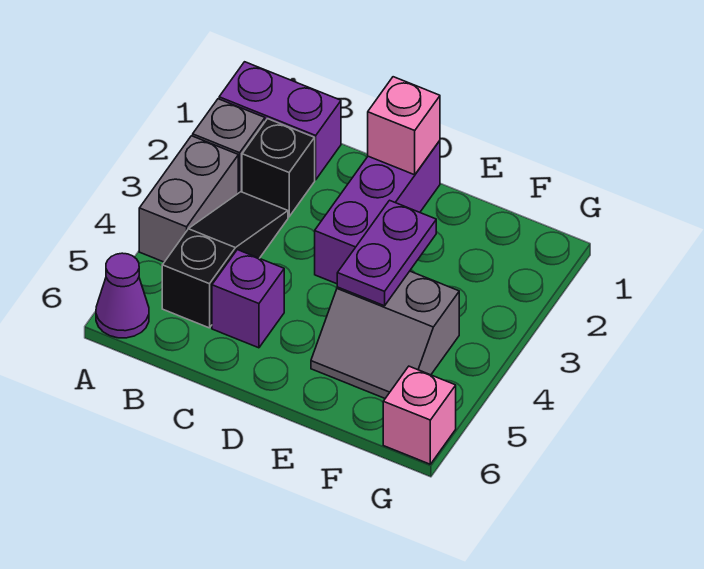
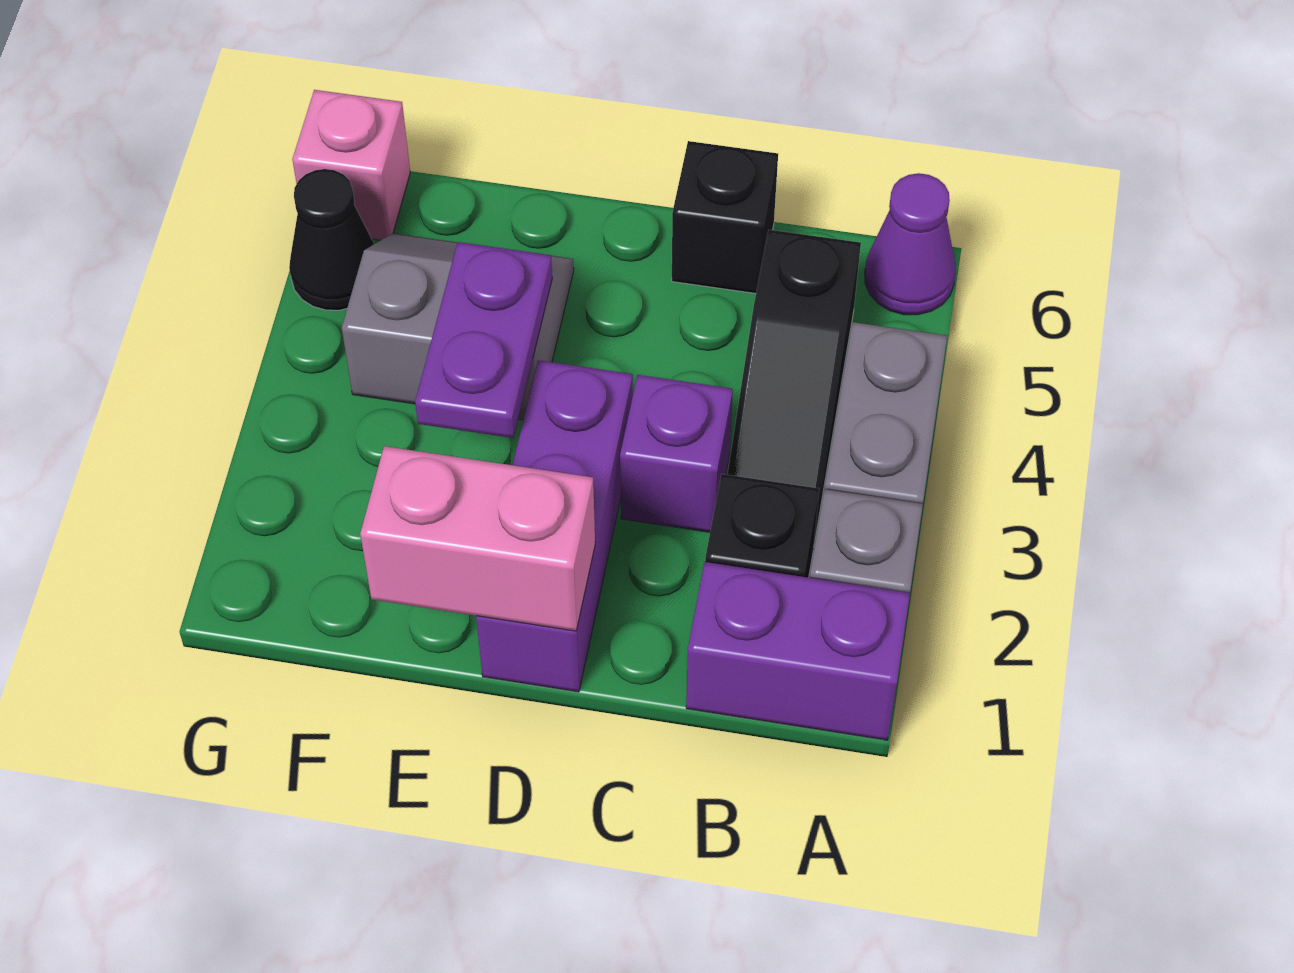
purple 1x1 brick [212,250,284,348] -> purple 1x1 brick moved to [620,375,733,532]
none -> black 1x1 brick [672,141,778,293]
pink 1x1 brick [368,77,440,175] -> pink 1x2 brick [360,446,595,631]
none -> black 1x1 cone [289,169,374,310]

